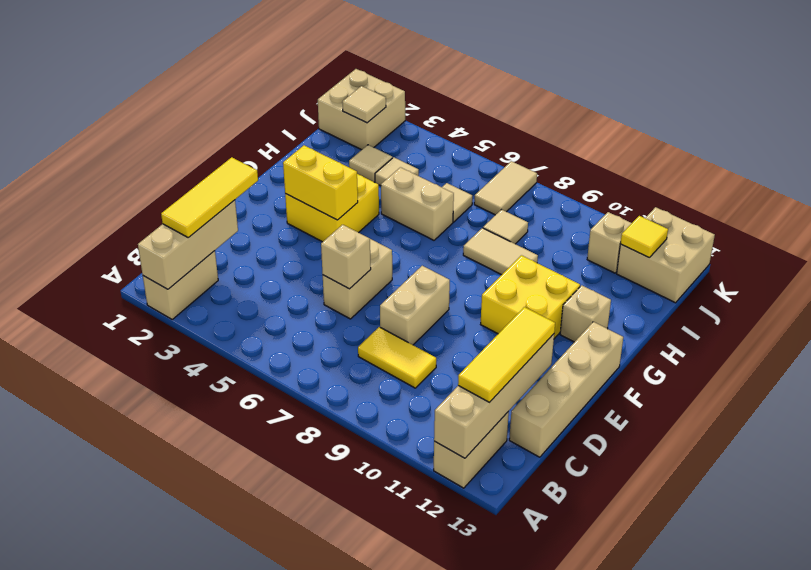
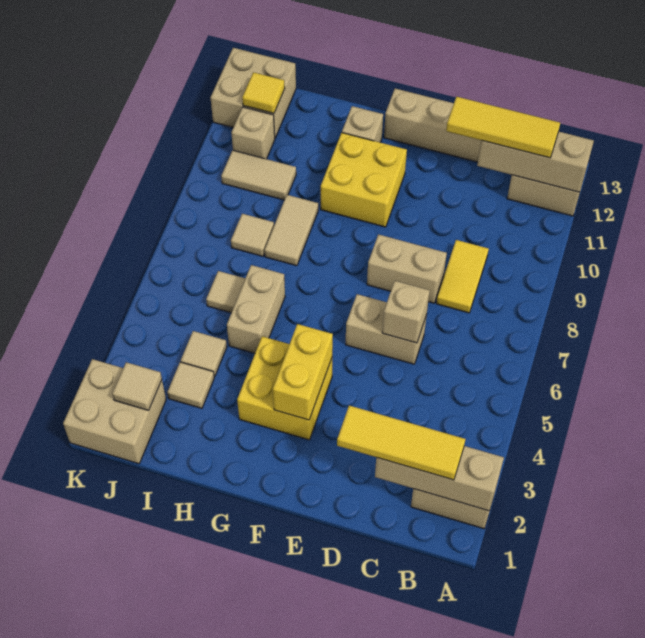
tan 1x4 brick [434,334,554,458] -> tan 1x3 brick [477,132,594,192]
tan 1x2 tile [474,161,537,215] -> tan 1x2 tile moved to [221,150,296,200]

